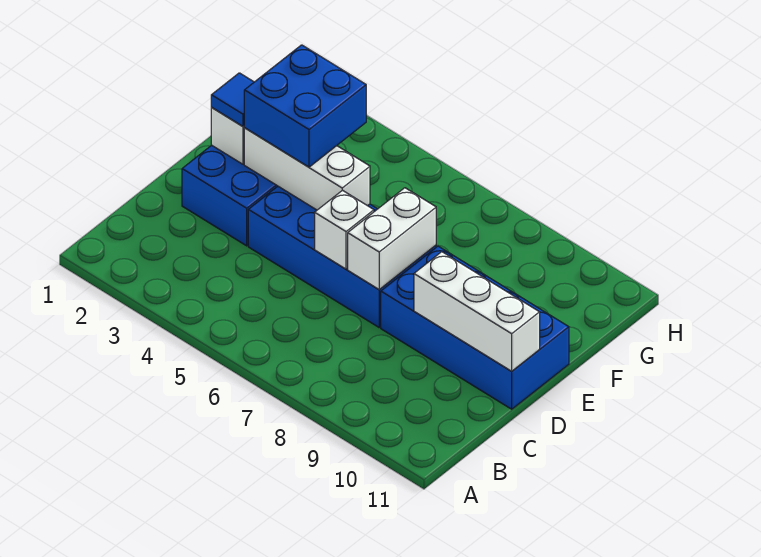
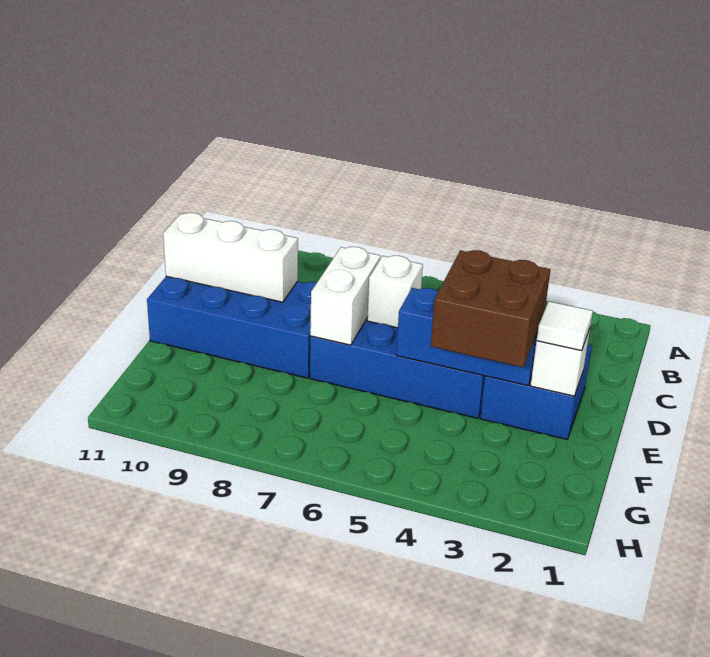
blue 1x1 tile [211,73,254,126] -> white 1x1 tile [537,301,593,351]
white 1x3 brick [244,128,370,210] -> blue 1x3 brick [396,288,538,386]
blue 2x2 brick [244,45,366,167] -> brown 2x2 brick [431,250,550,367]

